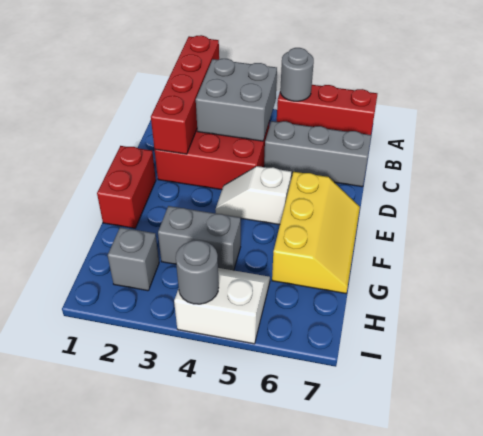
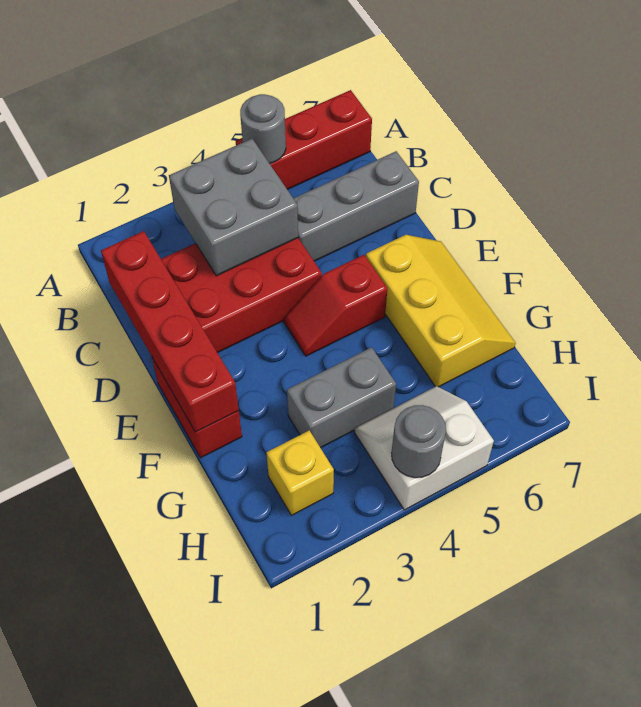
red 1x4 brick [151,35,219,154] -> red 1x4 brick moved to [101,231,239,432]
white 1x2 slope [215,166,291,225] -> red 1x2 slope [284,255,387,356]
grey 1x1 brick [108,227,159,291] -> yellow 1x1 brick [266,430,334,515]

